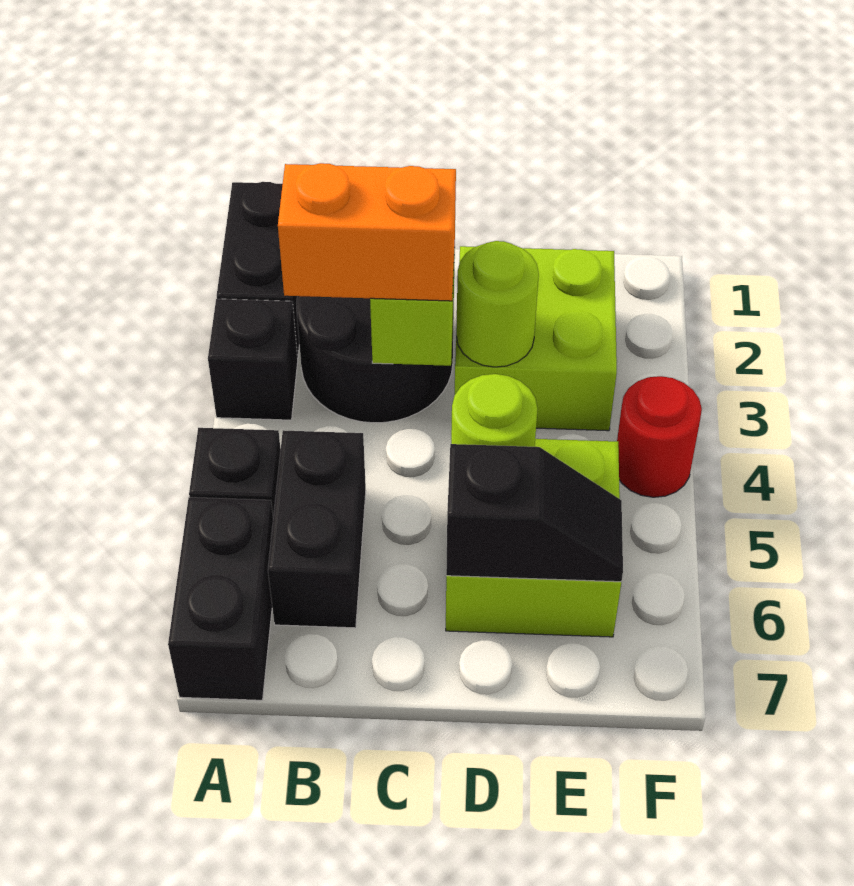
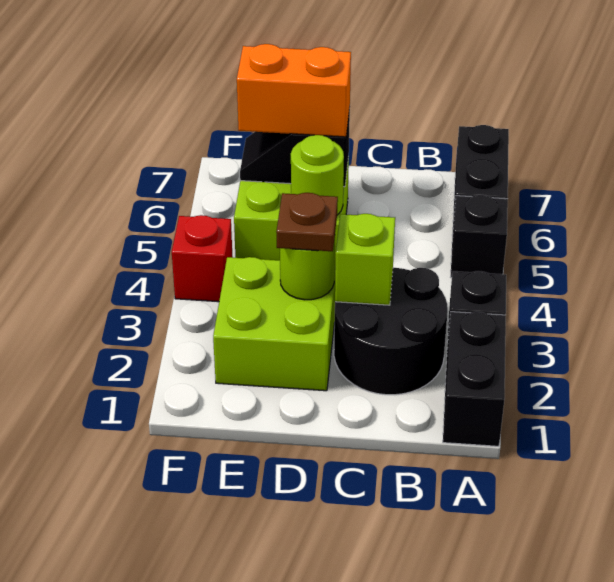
orange 1x2 brick [278,163,456,301] -> orange 1x2 brick moved to [237,44,351,137]
black 1x2 brick [268,430,366,628] -> none
none -> brown 1x1 plate [276,193,338,251]
red 1x1 round brick [617,376,702,497] -> red 1x1 brick [172,215,233,302]

